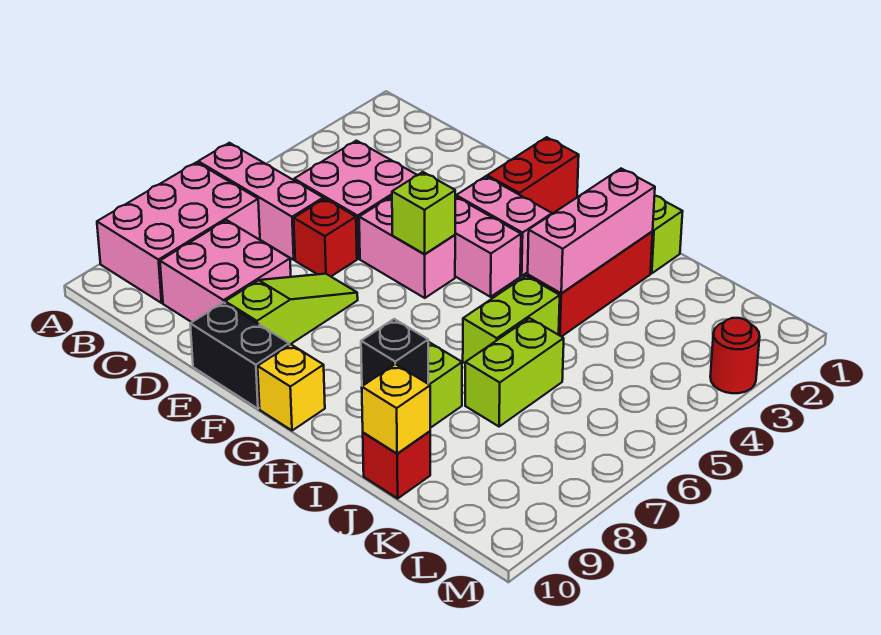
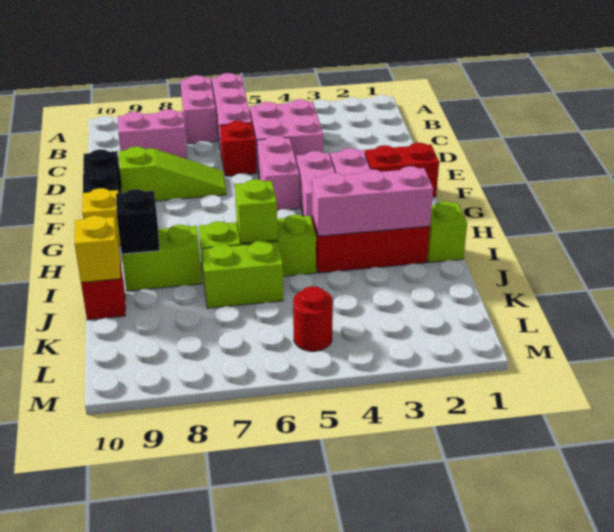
pink 2x3 brick [97,162,260,303] -> pink 1x2 brick [180,75,217,144]
pink 2x2 brick [160,220,291,322] -> pink 1x2 brick [118,109,187,159]
lime 1x1 brick [392,172,455,254] -> lime 1x1 brick moved to [235,179,278,243]
lime 1x2 brick [463,276,560,363] -> lime 1x3 brick [199,215,316,279]
red 1x1 round brick [710,318,760,393] -> red 1x1 round brick moved to [293,286,333,351]

